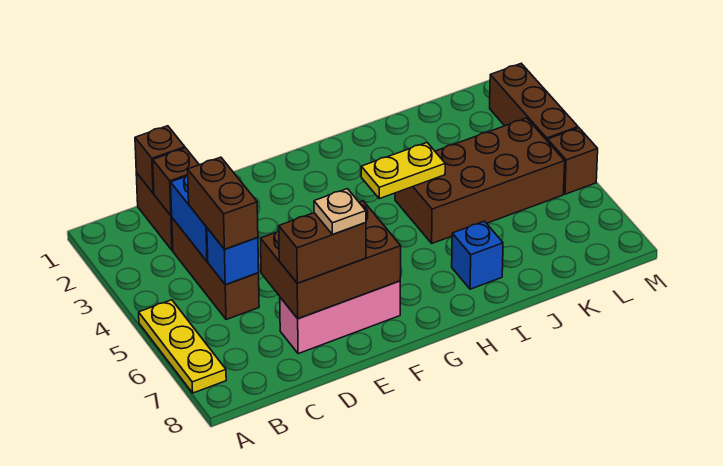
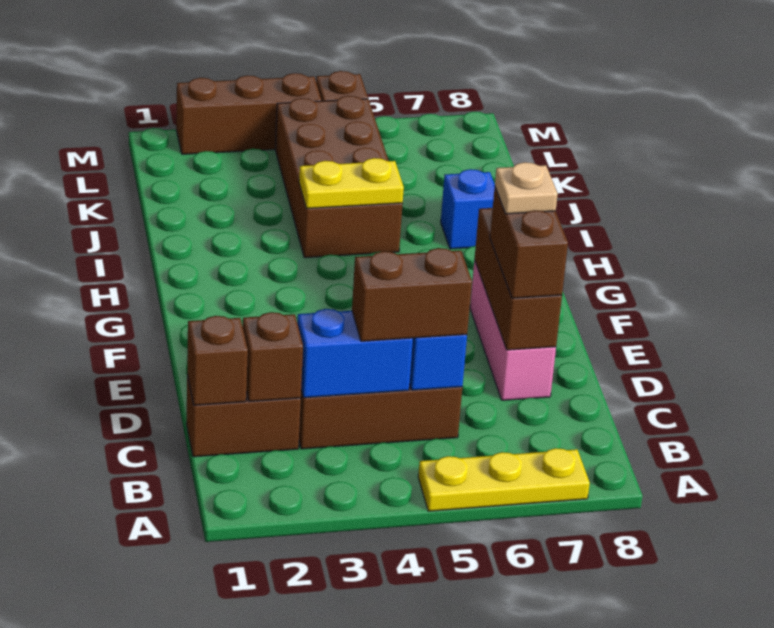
brown 2x3 brick [261,201,401,319] -> brown 1x3 brick [475,208,562,350]
yellow 1x2 plate [361,143,445,199] -> yellow 1x2 plate turned to [299,158,404,209]

